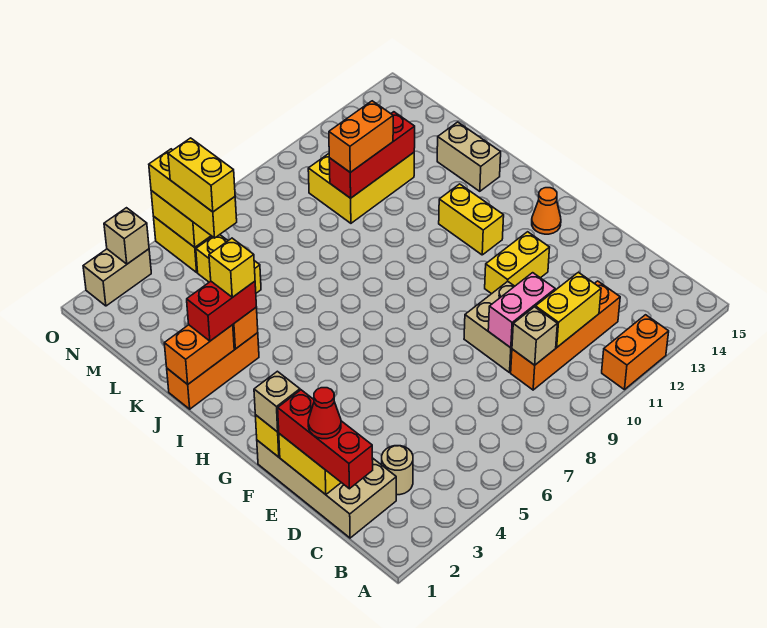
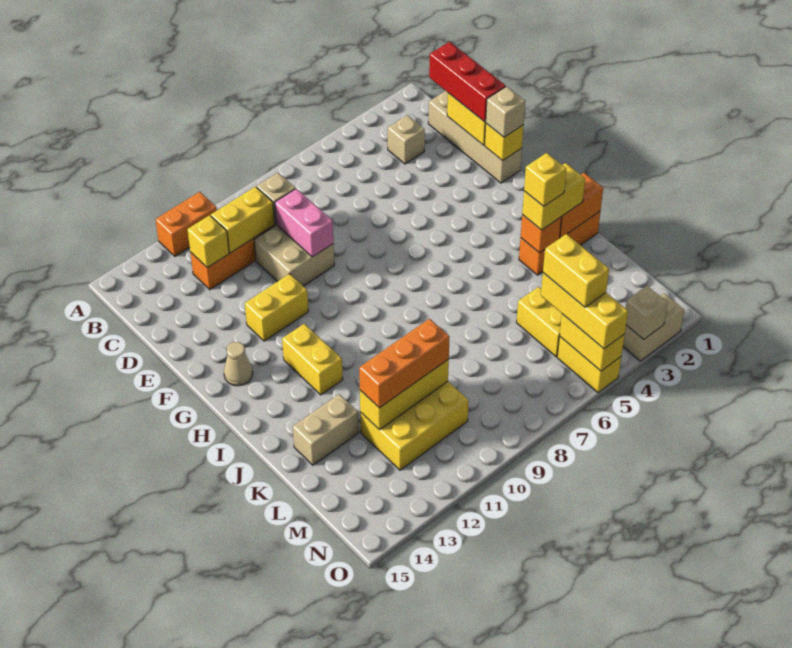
tan 2x4 brick [257,440,396,538] -> tan 1x4 brick [428,91,522,183]
tan 1x1 round brick [381,446,413,495] -> tan 1x1 brick [388,115,425,164]
none -> yellow 1x1 brick [187,215,229,268]
red 1x1 cone [308,388,341,439] -> none
pink 1x2 brick [488,273,555,348] -> pink 1x2 brick turned to [275,189,333,257]
orange 1x1 cone [532,188,561,234] -> tan 1x1 cone [224,342,253,386]
red 1x2 brick [187,281,256,341] -> yellow 1x2 brick [522,163,585,230]
tan 1x2 brick [437,122,501,191] -> tan 1x2 brick turned to [293,394,359,465]
red 1x3 brick [329,112,415,198] -> yellow 1x3 brick [360,359,449,430]
orange 1x2 brick [329,101,393,172] -> orange 1x3 brick [359,319,449,408]

